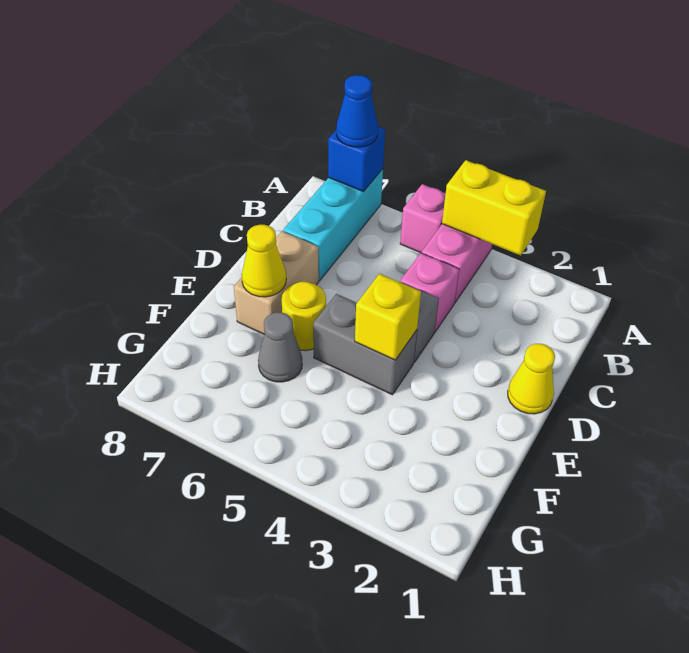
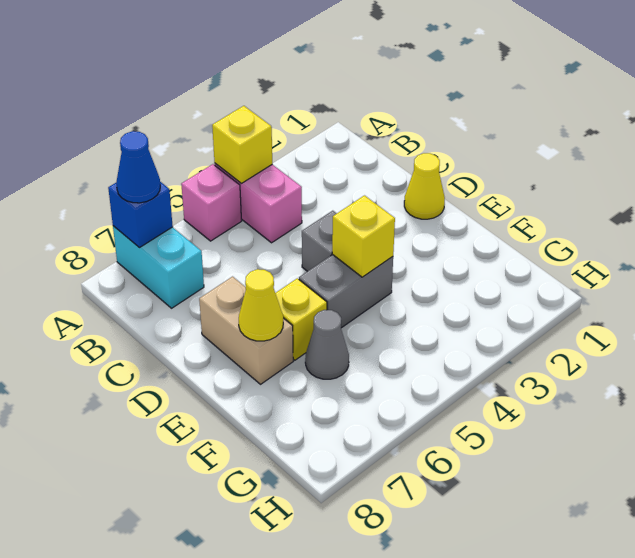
yellow 1x2 brick [442,160,546,256] -> yellow 1x1 brick [212,106,272,183]
cyan 1x3 brick [283,169,383,281] -> cyan 1x2 brick [113,226,204,308]
pink 1x1 brick [400,253,459,332] -> none
yellow 1x1 round brick [282,282,326,351] -> yellow 1x1 brick [275,278,327,360]

